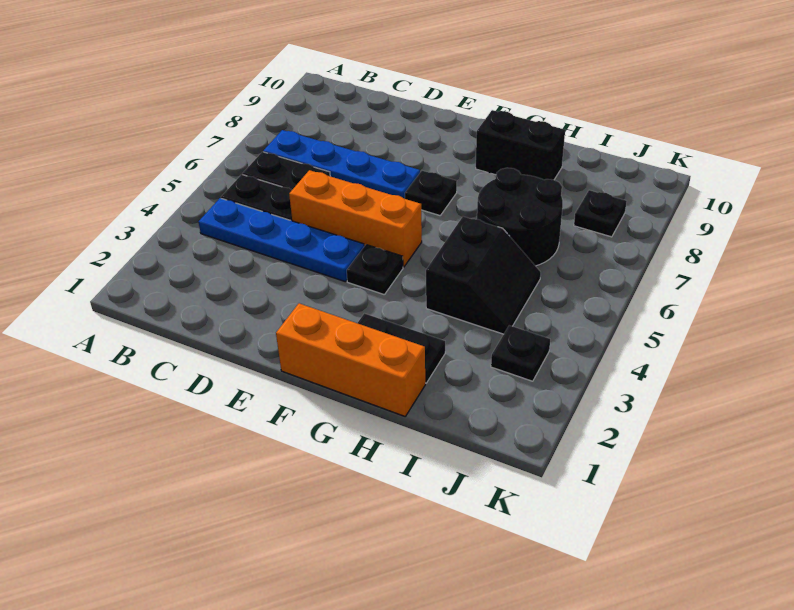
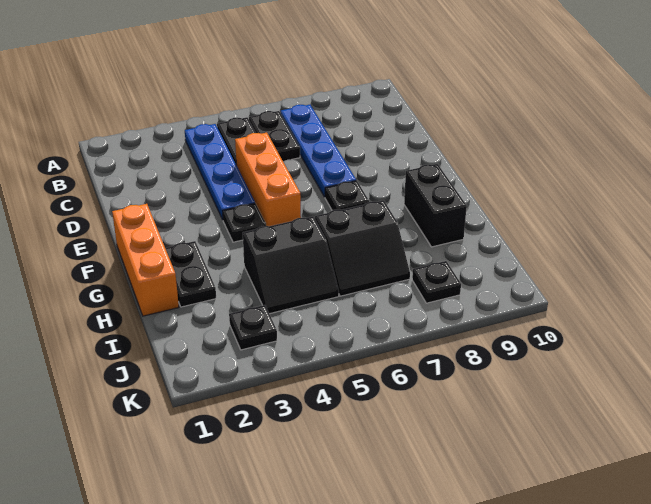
black 2x2 round brick [477,168,563,266] -> black 2x2 slope [315,200,410,296]

